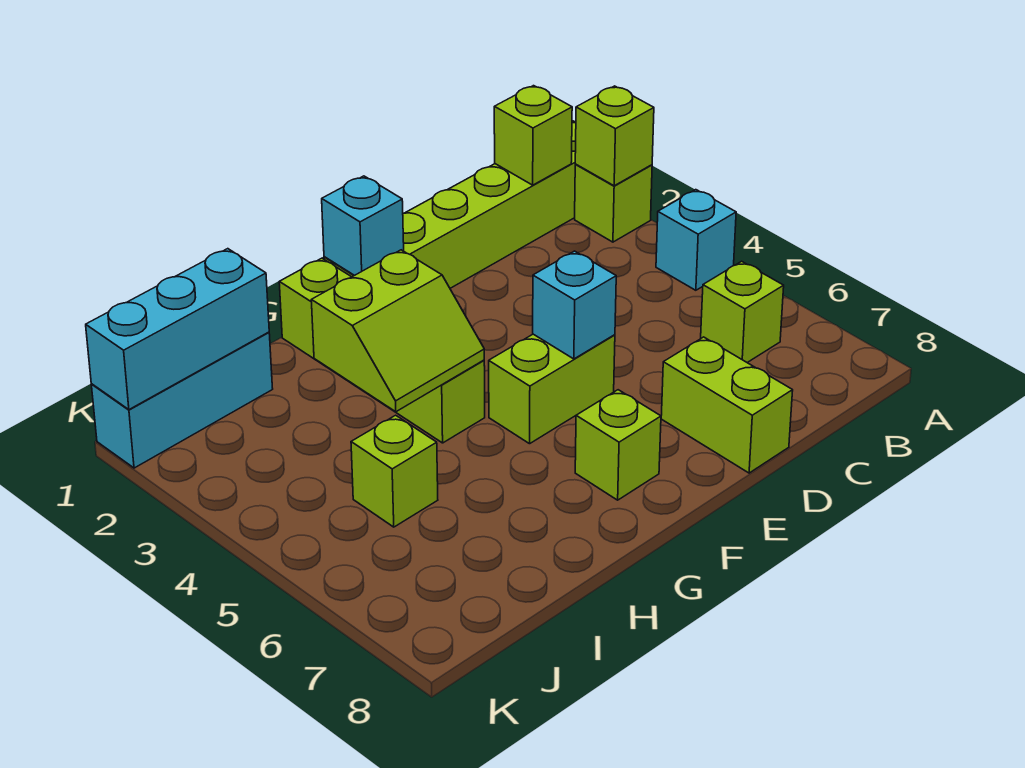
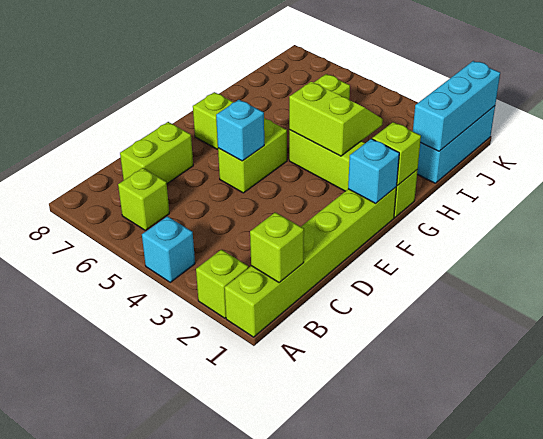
lime 1x1 brick [575,86,654,186] -> lime 1x1 brick moved to [372,122,421,186]
lime 1x2 brick [661,337,793,473] -> lime 1x2 brick turned to [120,122,193,184]
lime 2x2 slope [311,250,484,412] -> lime 2x2 slope turned to [289,82,383,156]

